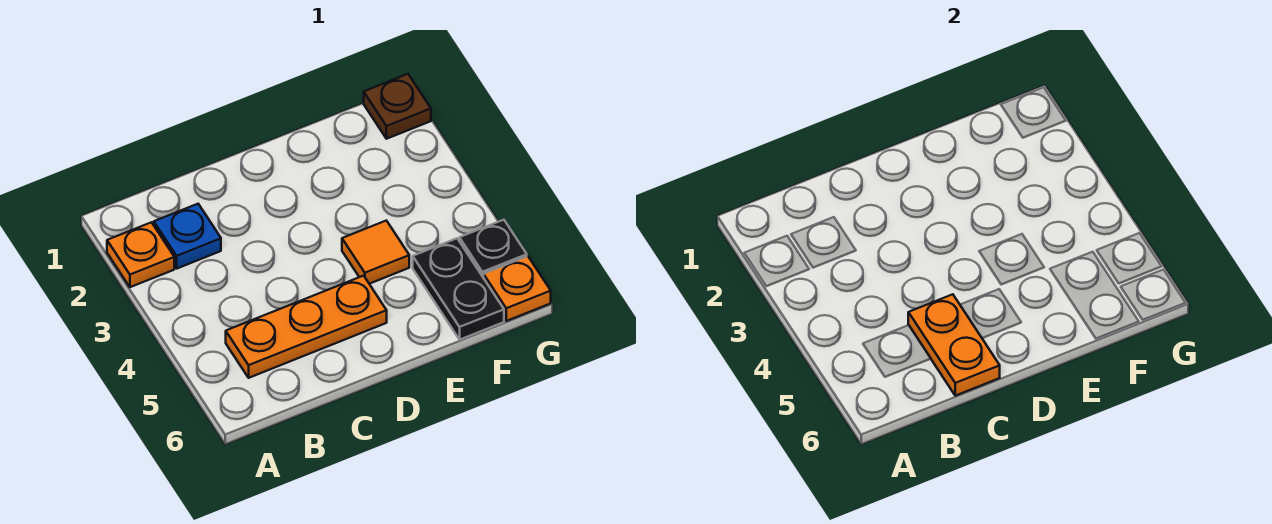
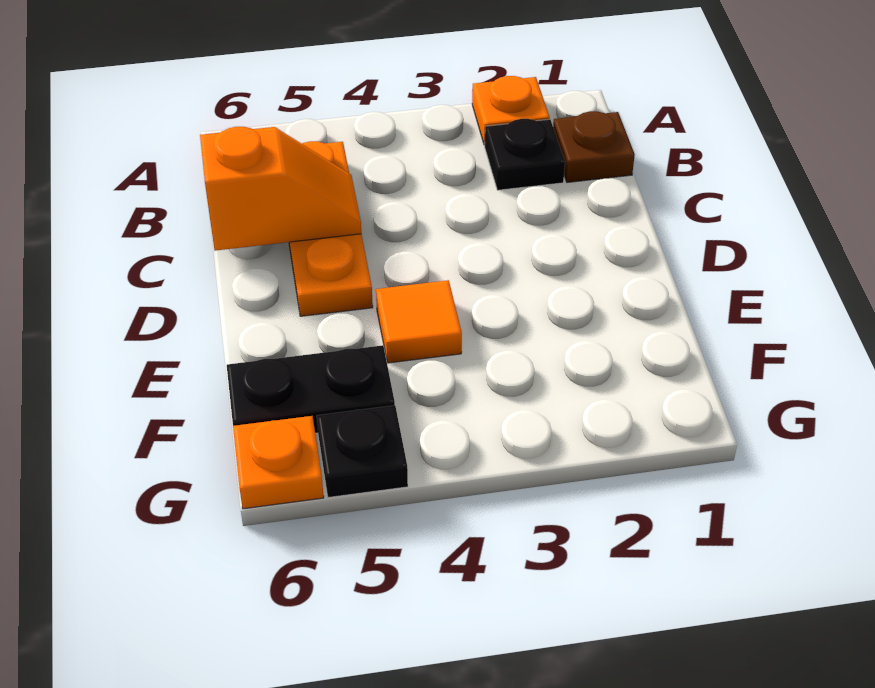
blue 1x1 plate [154,204,221,268] -> black 1x1 plate [485,119,565,190]
orange 1x2 plate [908,294,1000,396] -> orange 1x2 slope [200,127,361,251]
brown 1x1 plate [364,74,431,139] -> brown 1x1 plate moved to [553,111,635,182]

